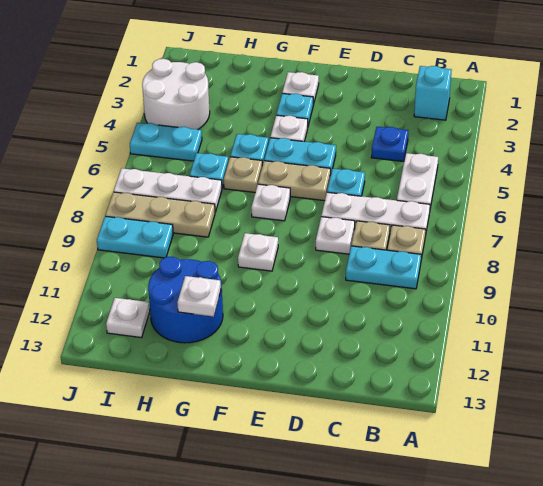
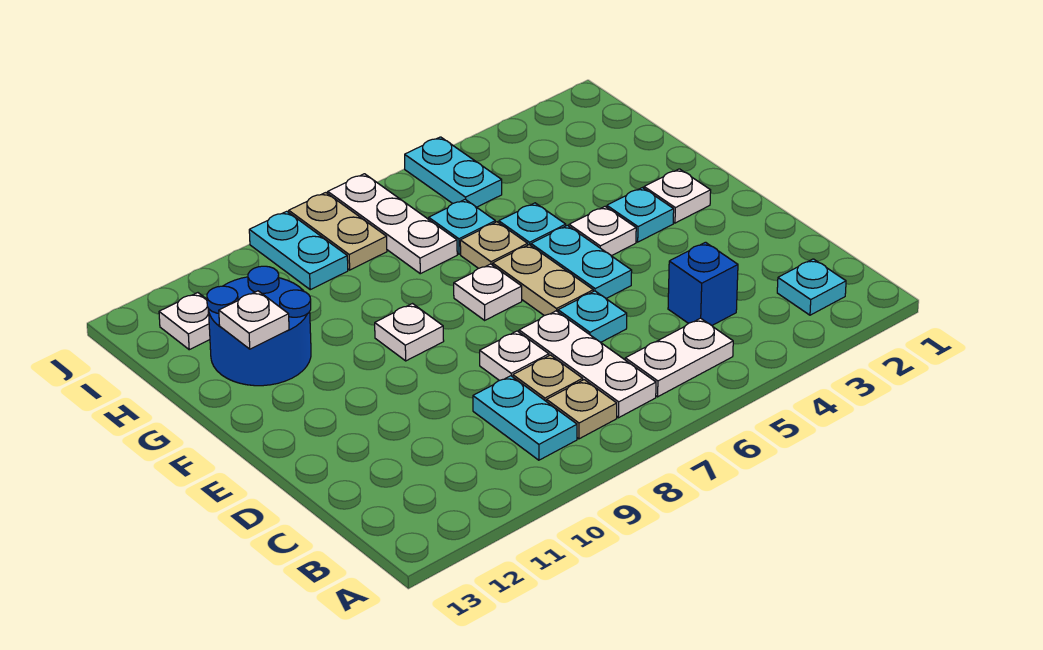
cyan 1x1 brick [414,66,452,120] -> cyan 1x1 plate [777,259,846,315]
blue 1x1 plate [371,127,408,162] -> blue 1x1 brick [668,242,738,325]
tan 1x3 plate [105,192,215,237] -> tan 1x2 plate [289,193,387,270]
white 2x2 round brick [142,59,210,129] -> none

